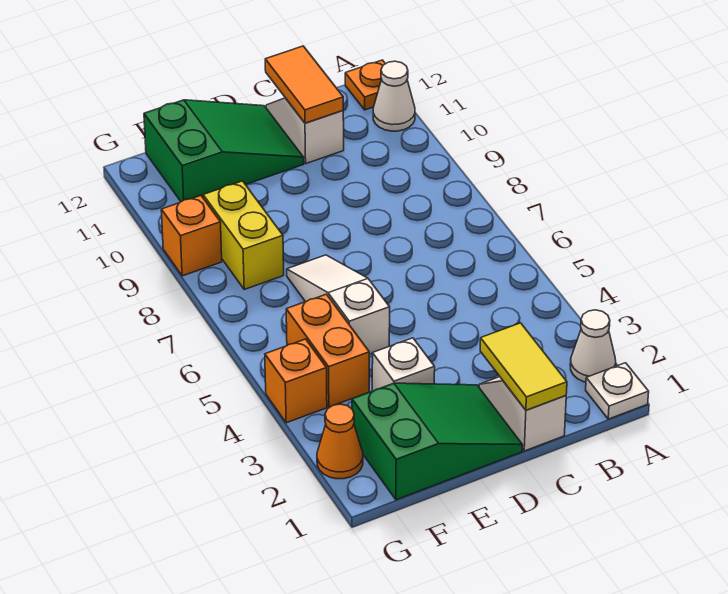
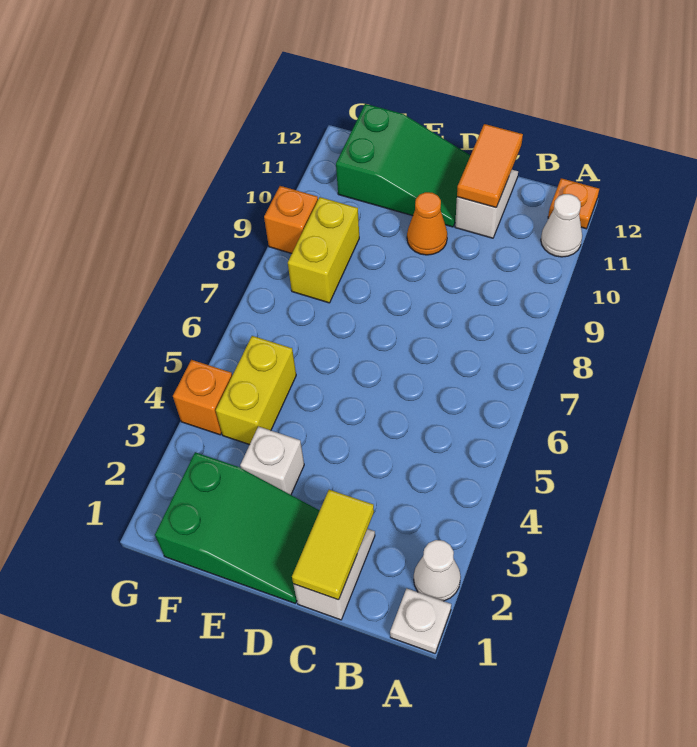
white 1x3 slope [287,255,390,354] -> none
orange 1x2 brick [286,294,369,407] -> yellow 1x2 brick [216,336,296,445]
orange 1x1 cone [317,404,363,479] -> orange 1x1 cone moved to [407,192,447,255]

